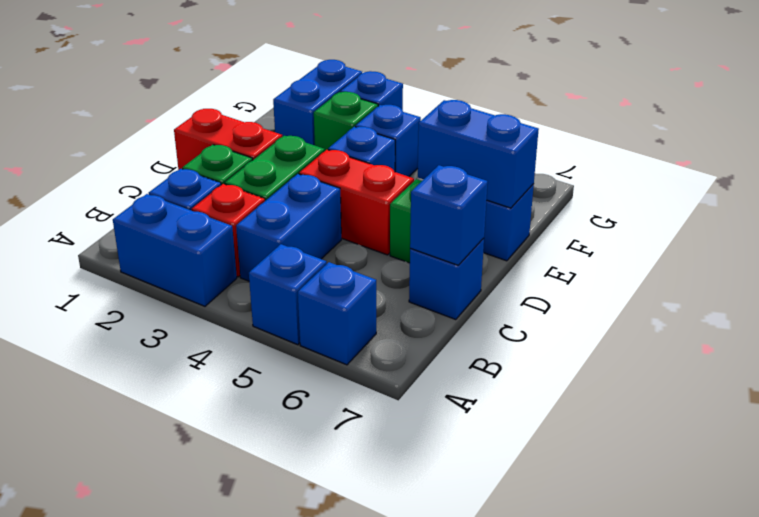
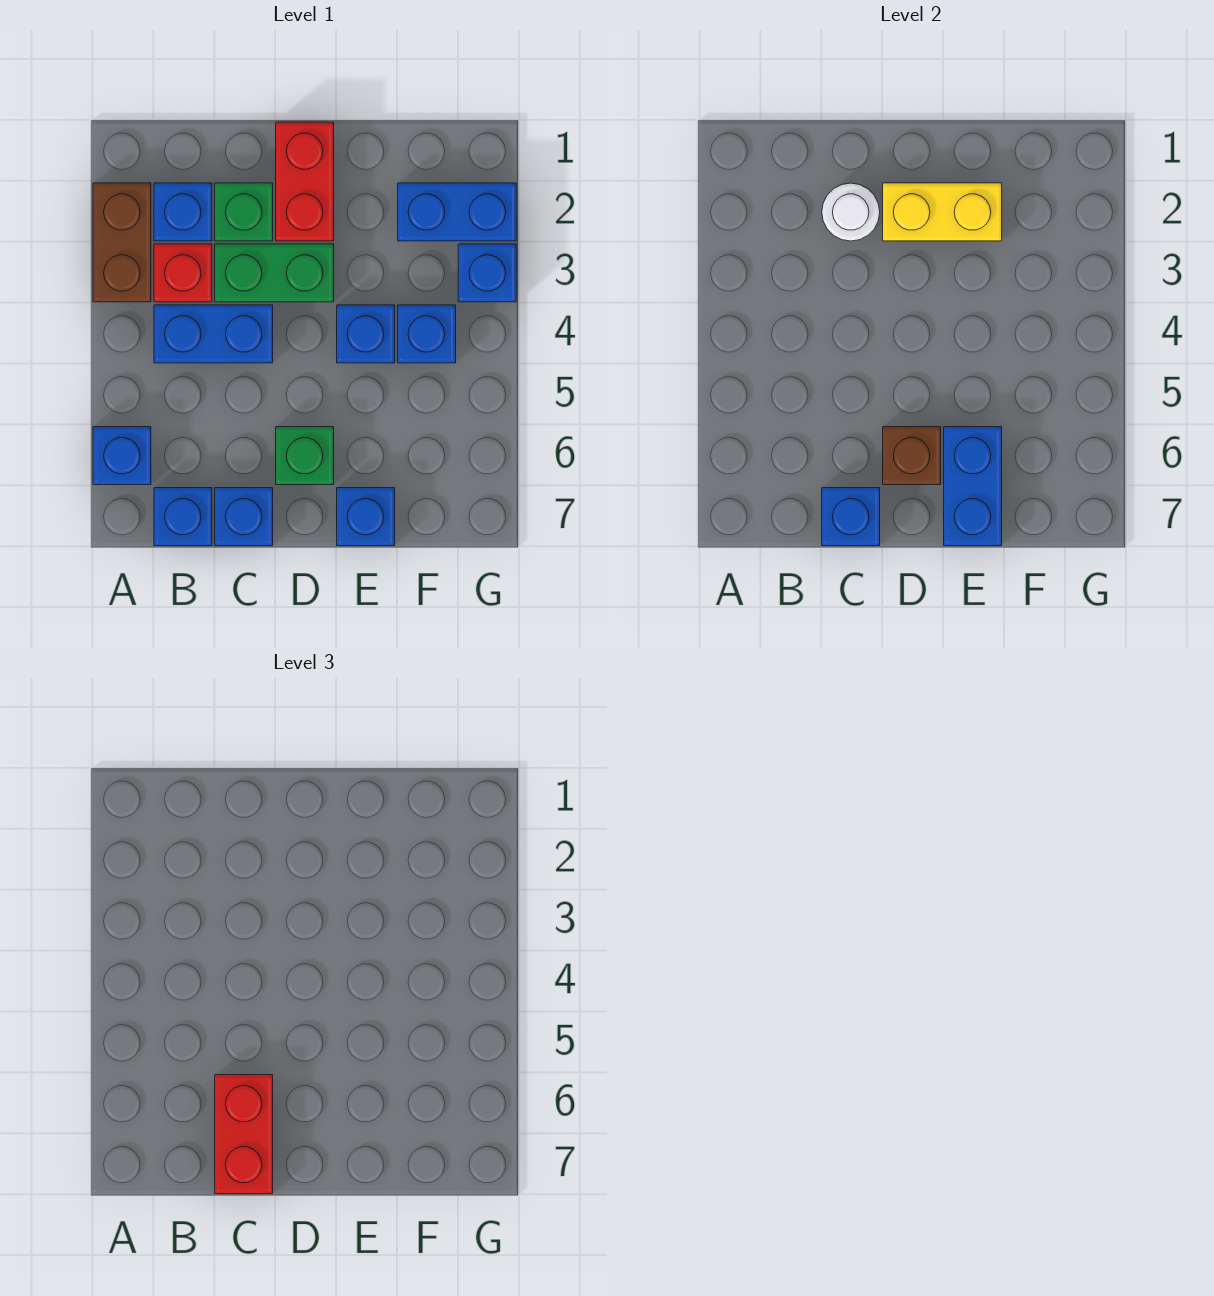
blue 1x2 brick [113,194,237,306] -> brown 1x2 brick [93,183,151,302]
blue 1x1 brick [249,244,327,345] -> blue 1x1 brick moved to [154,488,212,546]
none -> white 1x1 round brick [822,183,880,241]
none -> yellow 1x2 brick [883,183,1002,241]
red 1x2 brick [299,150,414,255] -> red 1x2 brick moved to [215,1075,273,1194]
none -> brown 1x1 brick [883,427,941,485]
green 1x1 brick [314,92,378,151] -> none

